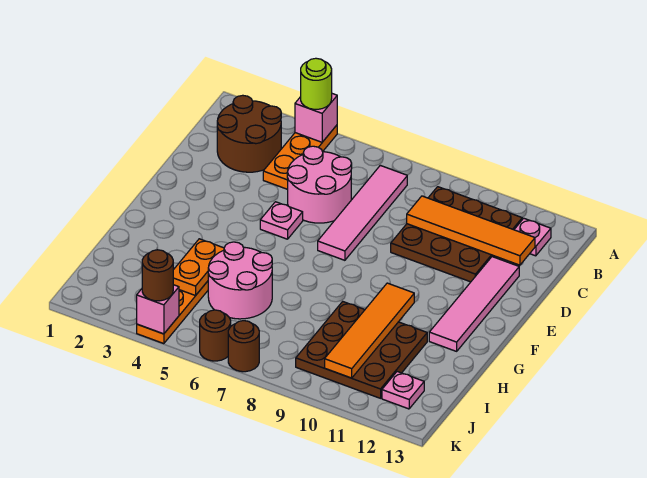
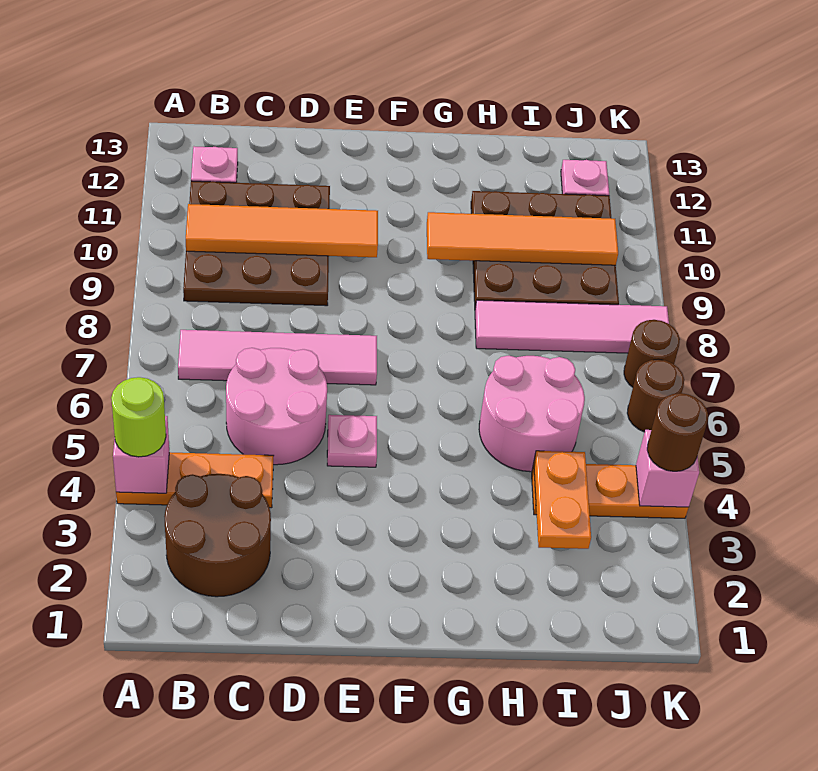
orange 1x4 tile [407,196,535,265] -> orange 1x4 tile turned to [186,204,378,257]
pink 1x4 tile [429,257,519,351] -> pink 1x4 tile moved to [475,300,669,353]
orange 1x2 plate [173,239,224,296] -> orange 1x2 plate turned to [534,451,591,549]

